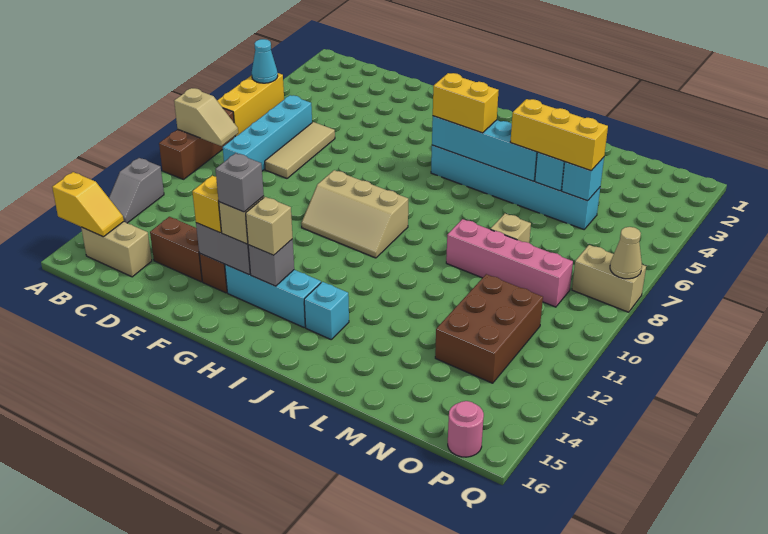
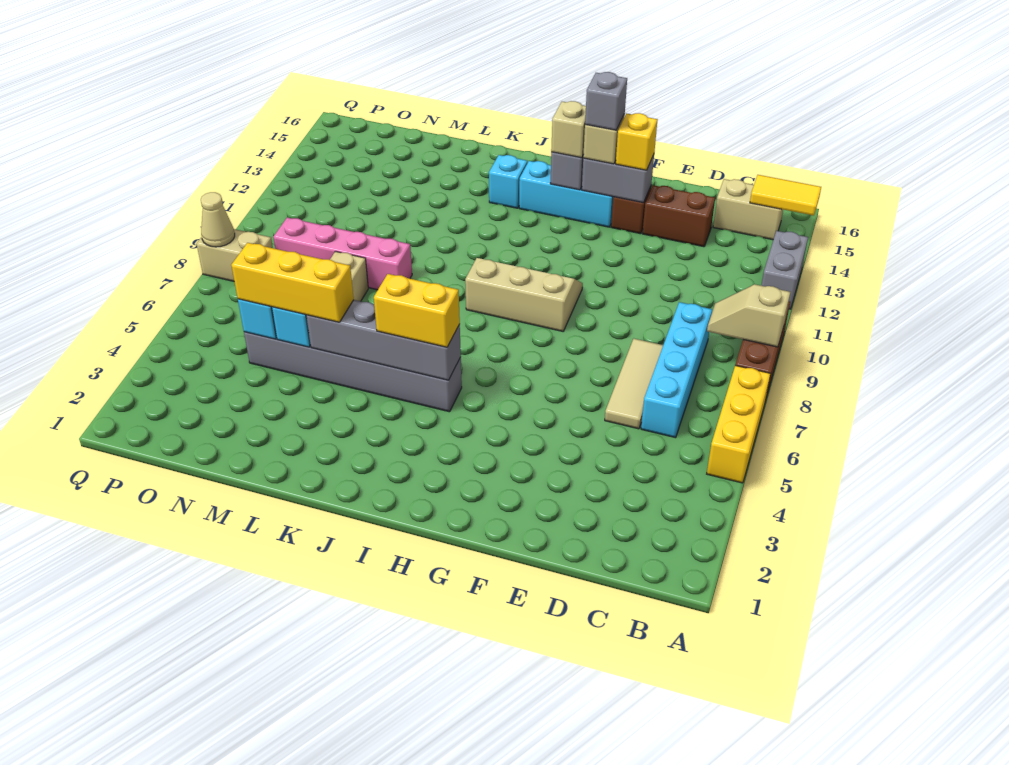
cyan 1x1 cone [252,39,278,83] -> none
grey 1x2 slope [109,158,164,223] -> grey 1x2 brick [761,231,808,309]
yellow 1x2 slope [52,172,124,237] -> yellow 1x2 tile [750,175,821,216]
cyan 1x6 brick [431,145,600,229] -> grey 1x6 brick [244,332,462,412]
cyan 1x4 brick [432,116,537,181] -> grey 1x4 brick [306,300,461,380]
brown 2x3 brick [435,274,543,383] -> none
pink 1x1 round brick [448,401,484,457] -> none

